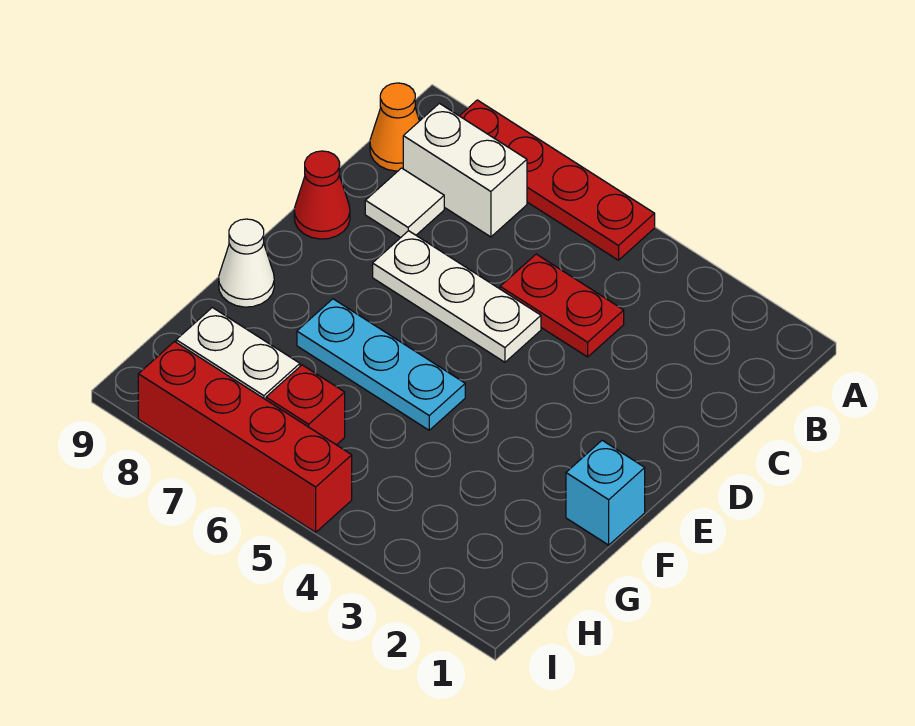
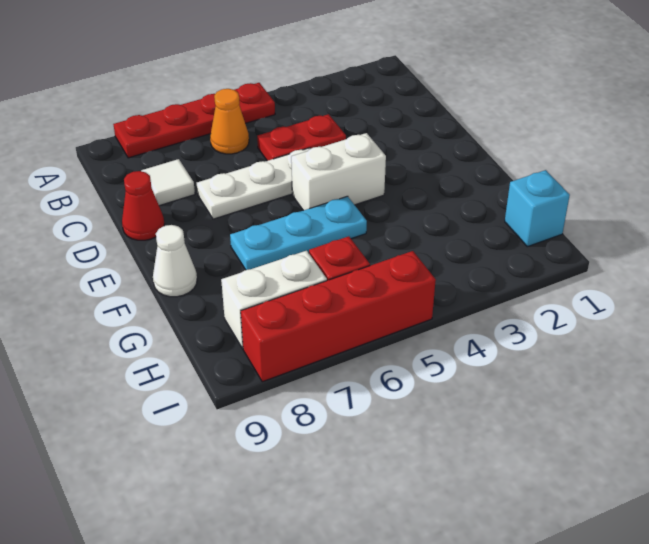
white 1x2 brick [403,103,527,237] -> white 1x2 brick moved to [291,133,386,211]
orange 1x1 cone [370,83,419,171] -> orange 1x1 cone moved to [210,89,249,154]
cyan 1x1 brick [566,440,645,545] -> cyan 1x1 brick moved to [505,170,570,247]

